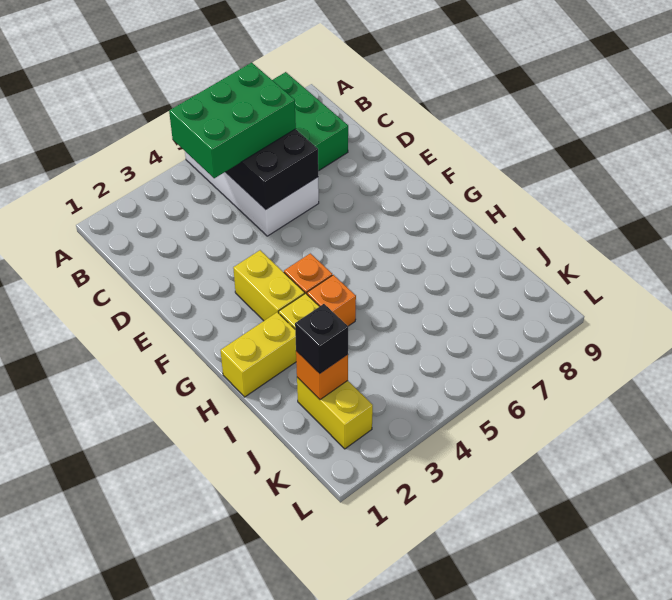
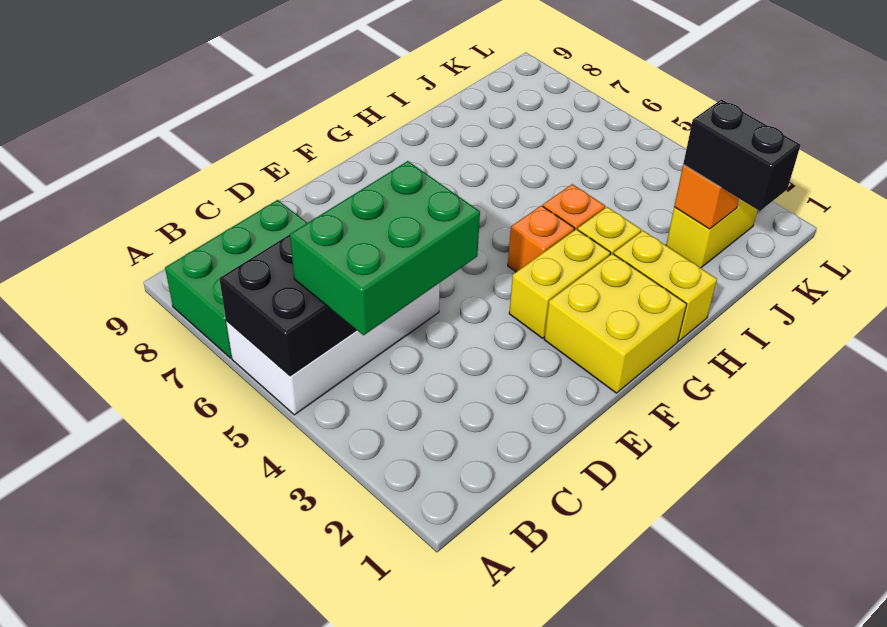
green 2x3 brick [169,63,296,178] -> green 2x3 brick turned to [290,161,480,335]
none -> yellow 2x2 brick [544,254,687,393]
black 1x1 brick [295,304,348,373] -> black 1x2 brick [683,100,801,211]

